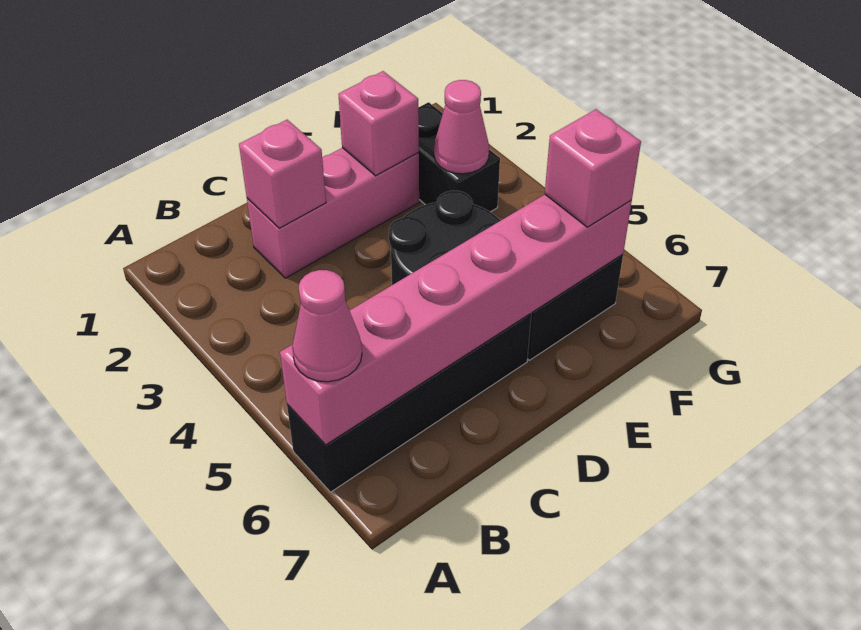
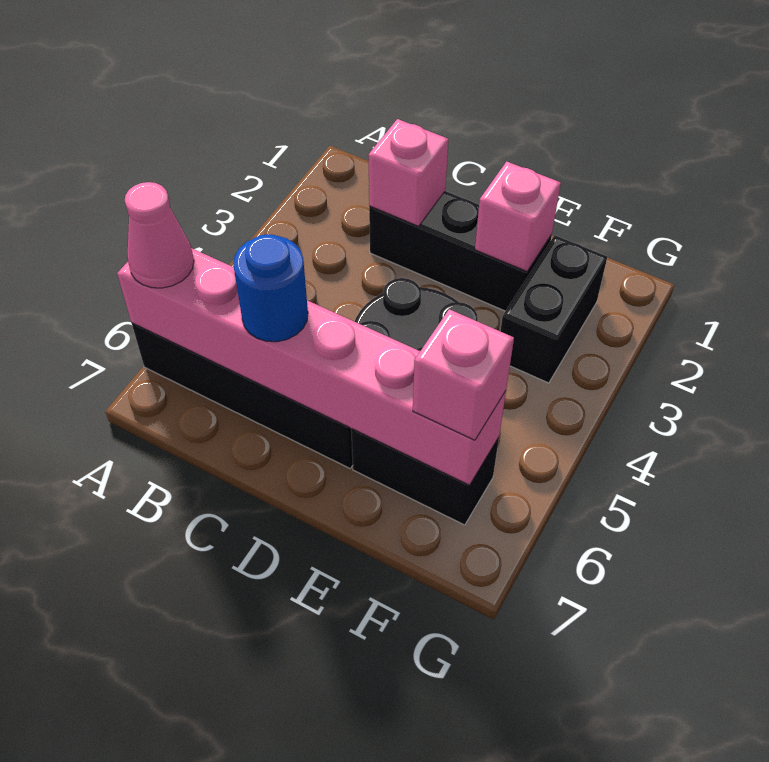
pink 1x3 brick [247,148,419,278] -> black 1x3 brick [369,191,552,311]
none -> blue 1x1 round brick [233,234,308,342]
pink 1x1 cone [434,80,489,174] -> none

